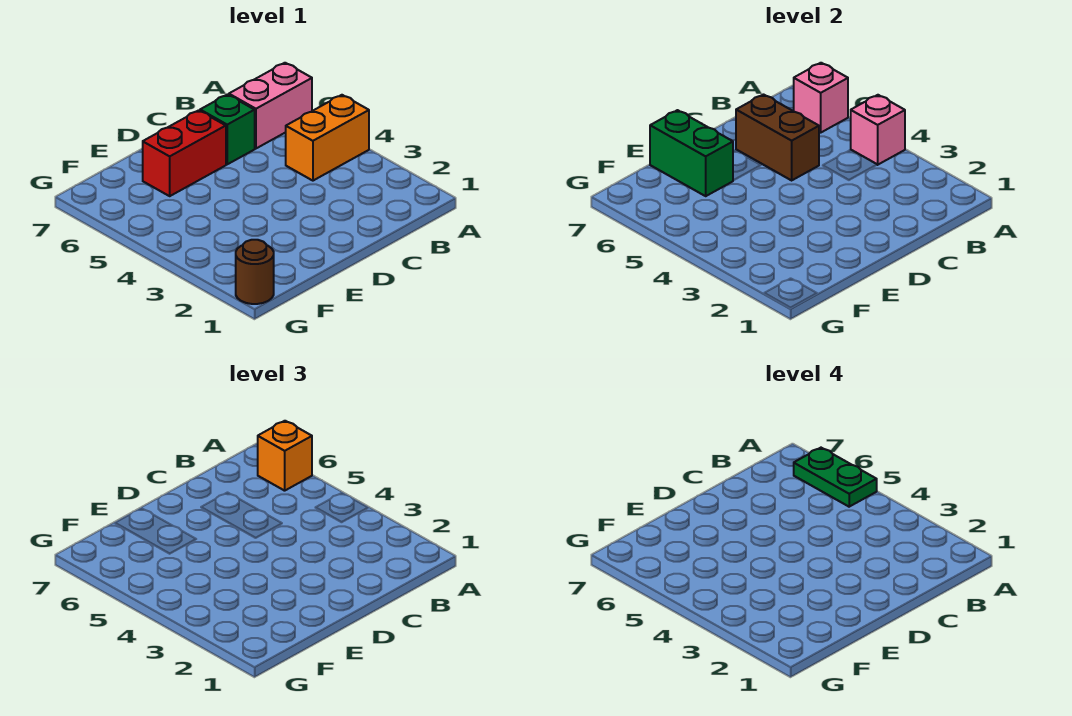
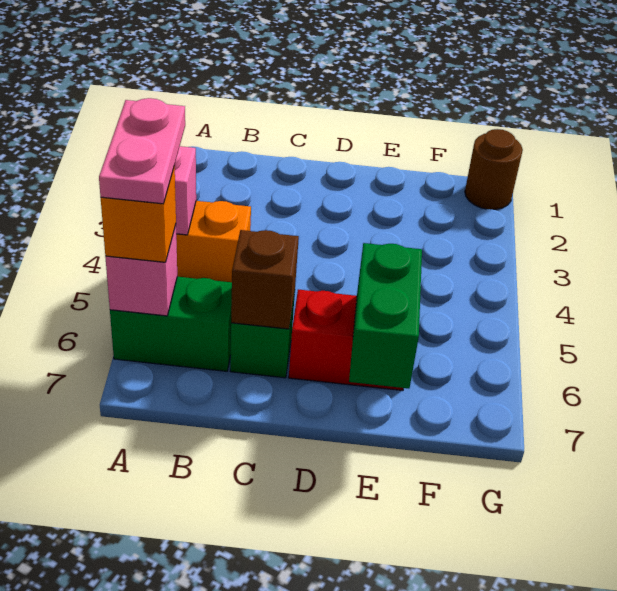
green 1x2 plate [794,448,877,507] -> pink 1x2 plate [99,98,185,204]
pink 1x2 brick [229,63,312,148] -> green 1x2 brick [110,277,232,371]
brown 1x2 brick [736,95,819,180] -> brown 1x1 brick [231,230,299,329]

